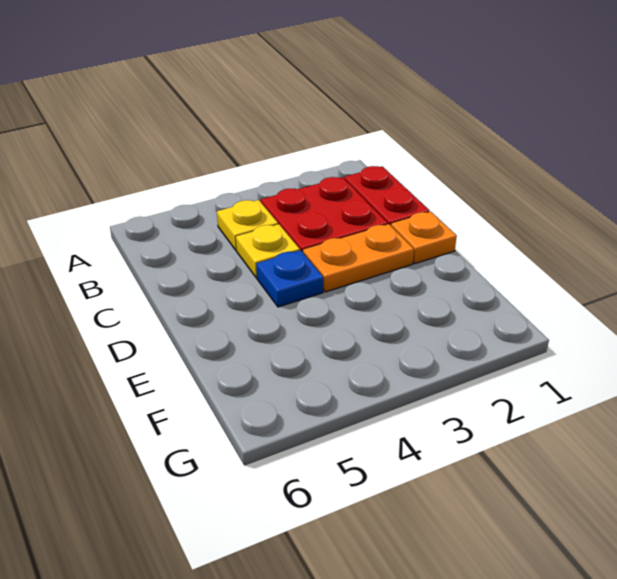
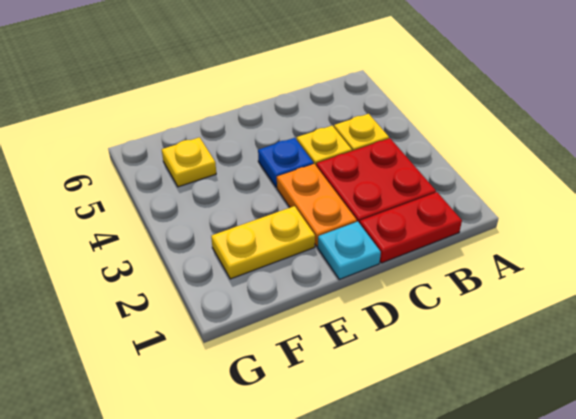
orange 1x1 plate [391,212,457,264] -> cyan 1x1 plate [318,222,381,279]
none -> yellow 1x2 plate [211,206,315,279]
none -> yellow 1x1 plate [162,137,216,187]

